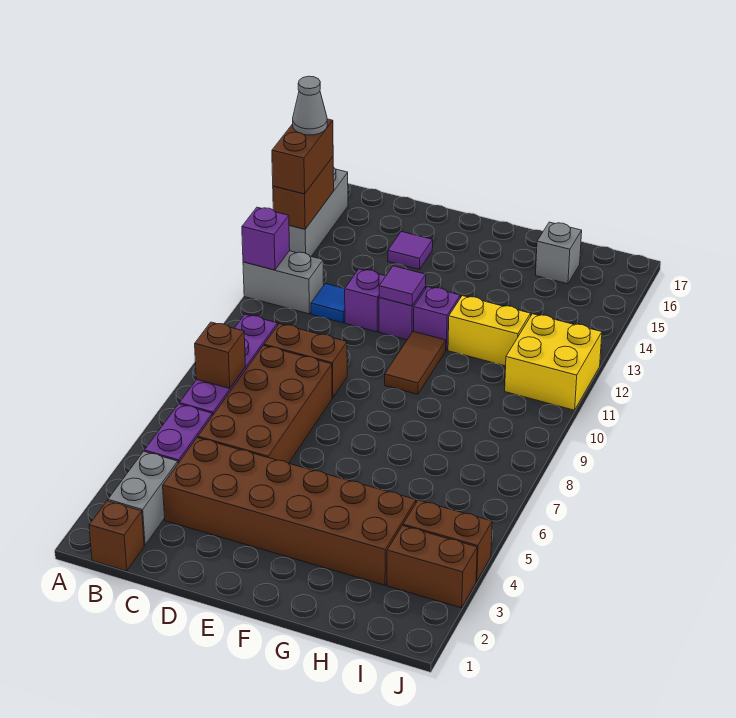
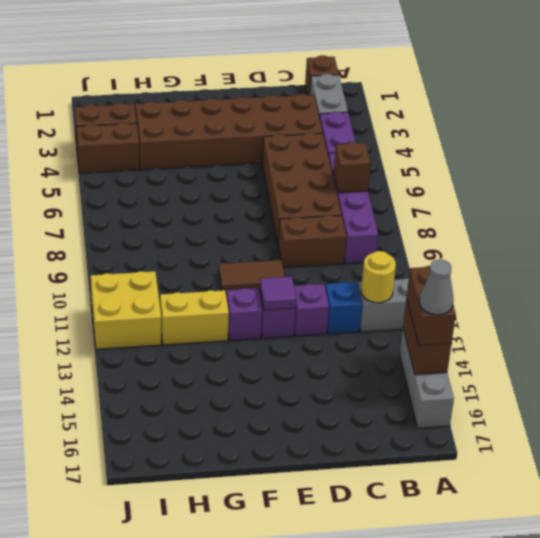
purple 1x1 brick [242,207,290,270] -> none
none -> yellow 1x1 round brick [361,251,396,303]
blue 1x1 tile [311,283,345,323] -> blue 1x1 brick [325,282,362,334]
purple 1x1 tile [388,232,433,270] -> none
brown 1x2 tile [385,331,446,394] -> brown 1x2 tile turned to [219,260,285,294]
grey 1x1 brick [536,222,582,284] -> none

